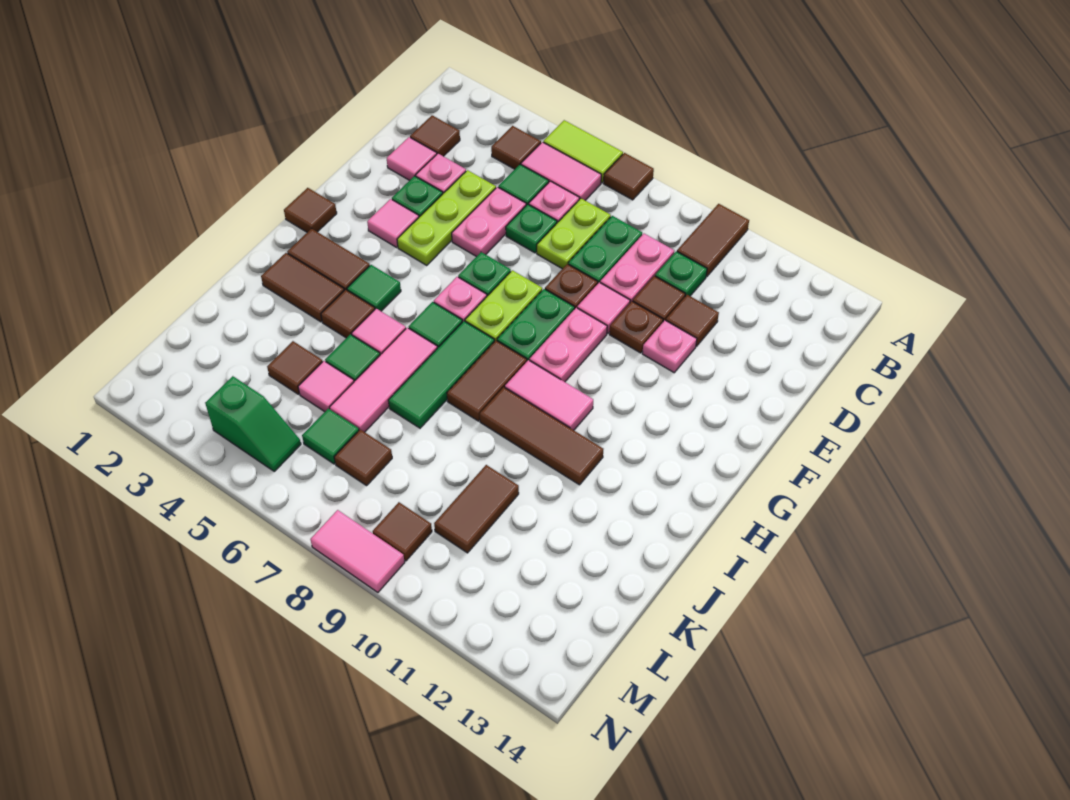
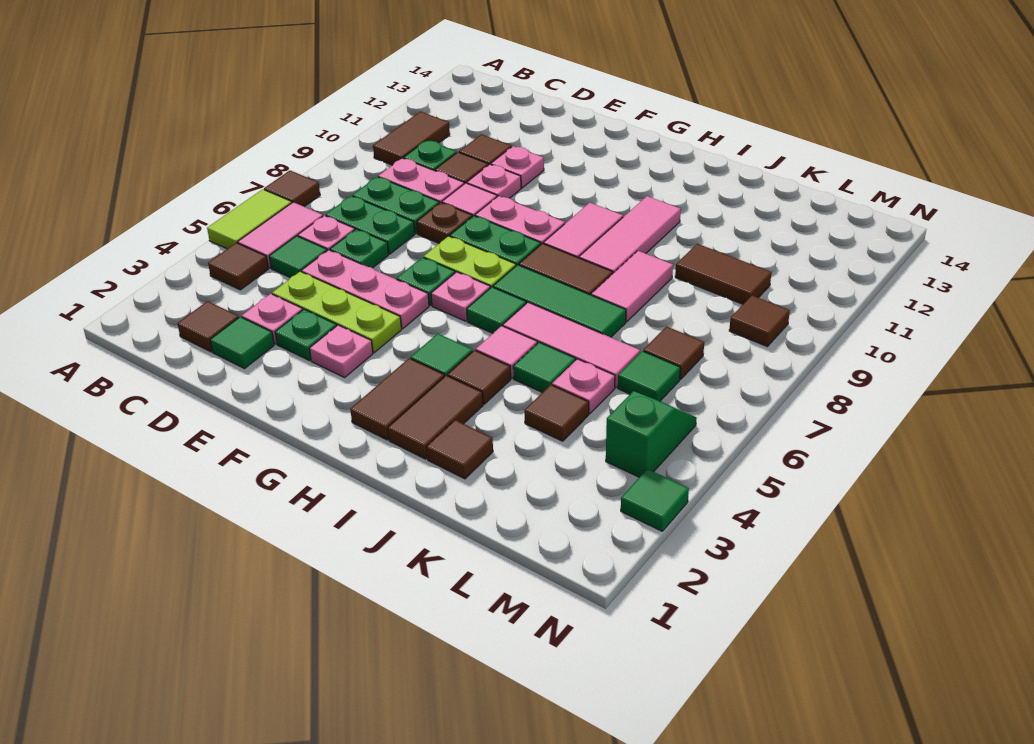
brown 1x2 tile [677,204,749,277] -> brown 1x2 tile turned to [373,112,450,165]
lime 1x2 plate [537,198,611,269] -> green 1x2 plate [326,196,415,254]
pink 1x1 tile [387,137,437,180] -> green 1x1 tile [210,317,274,369]
pink 1x2 plate [452,187,526,257] -> pink 1x3 plate [302,250,429,329]
brown 1x1 plate [609,301,663,353] -> pink 1x1 plate [467,164,521,198]
pink 1x1 tile [367,199,419,247] -> pink 1x1 plate [310,325,373,377]
brown 1x1 tile [284,188,337,232] -> brown 1x1 tile moved to [427,420,493,479]
brown 1x3 tile [480,387,603,485] -> pink 1x3 tile [579,196,681,273]
pink 1x1 tile [298,361,354,412] -> pink 1x1 plate [552,359,615,414]
none -> green 1x1 tile [621,469,689,531]
pink 1x2 tile [310,510,405,592] -> pink 1x2 tile moved to [591,251,673,322]

